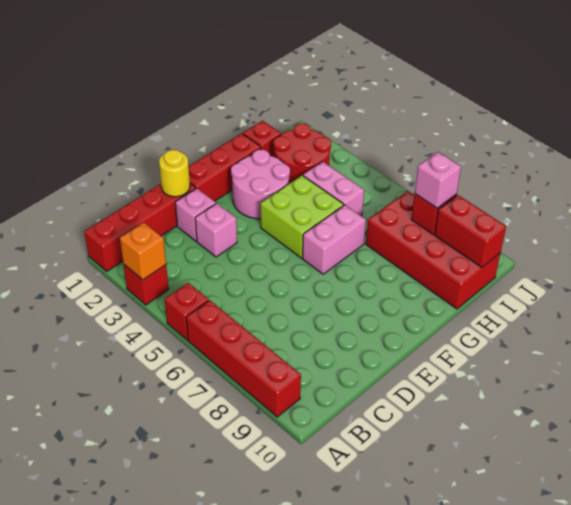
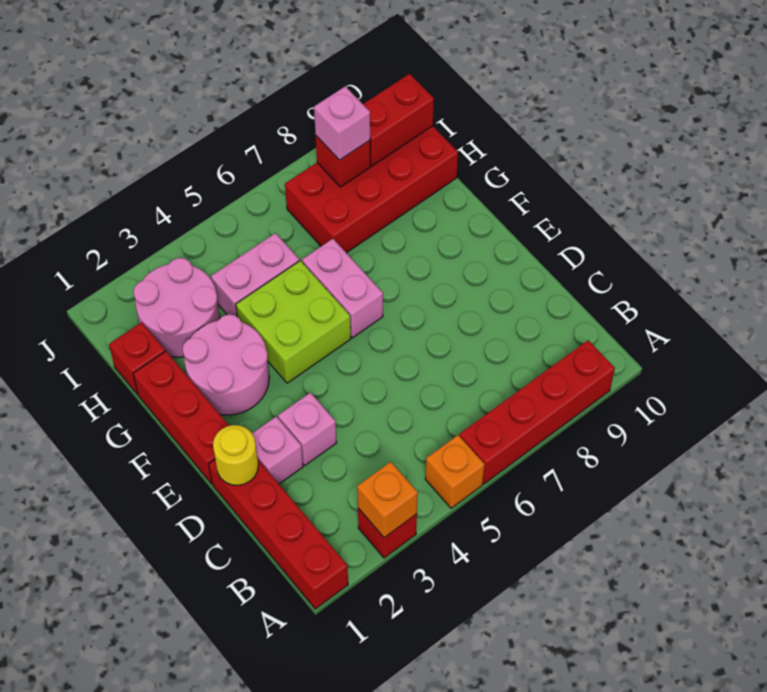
red 1x1 brick [165,283,209,340] -> orange 1x1 brick [425,435,485,508]
red 2x2 round brick [273,123,331,184] -> pink 2x2 round brick [133,258,220,357]

